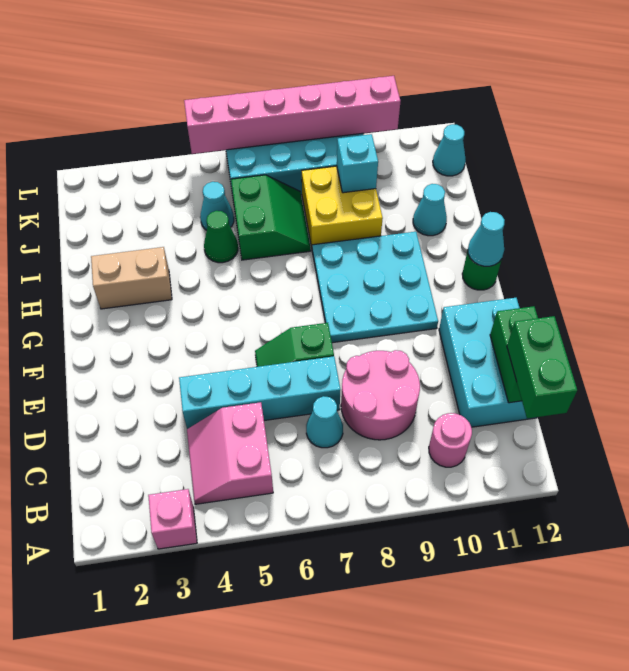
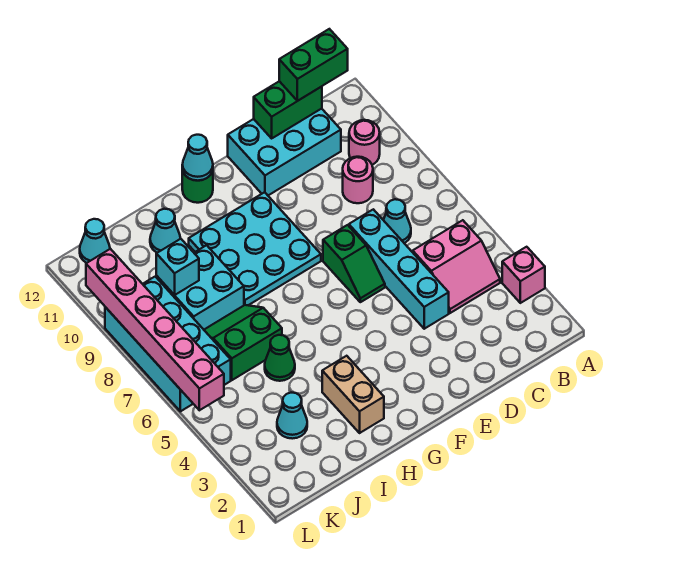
pink 2x2 round brick [341,350,420,440] -> pink 1x1 round brick [343,157,373,203]
yellow 2x2 brick [302,166,383,247] -> cyan 2x2 brick [156,245,244,329]
cyan 1x1 cone [200,182,234,230] -> cyan 1x1 cone moved to [277,393,307,439]

